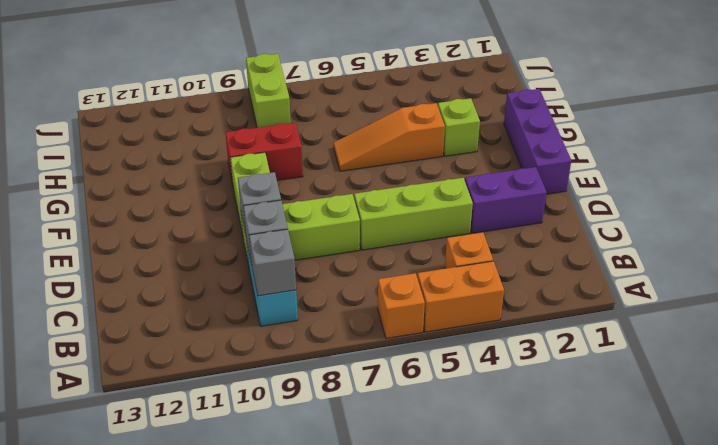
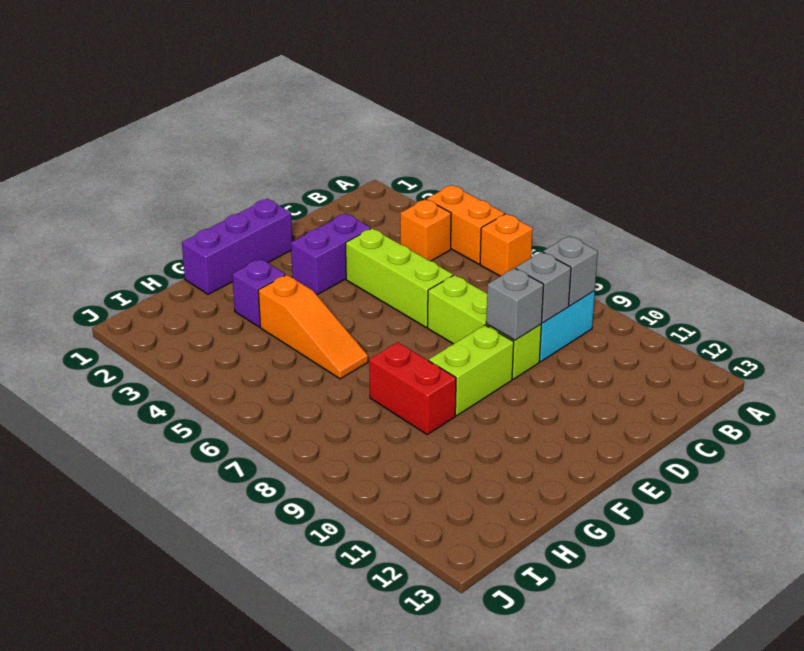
purple 1x2 brick [465,167,547,233] -> purple 1x2 brick turned to [291,213,371,295]
lime 1x1 brick [438,98,480,156] -> purple 1x1 brick [232,259,285,327]
lime 1x2 brick [246,54,291,128] -> none

